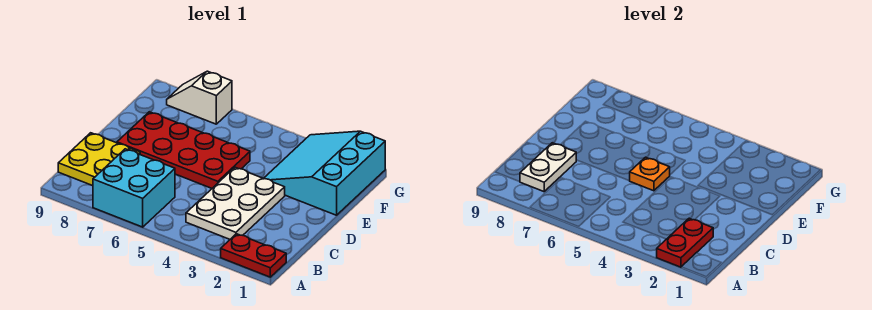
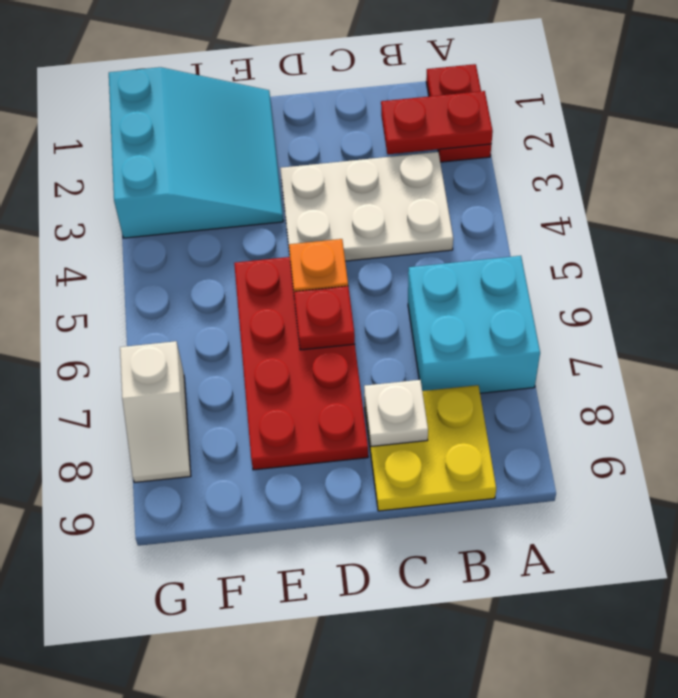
white 1x2 plate [520,143,576,192] -> white 1x1 plate [364,380,428,446]
none -> red 1x1 plate [294,286,355,350]
cyan 3x3 slope [264,131,385,215] -> cyan 3x3 slope turned to [109,67,283,238]

